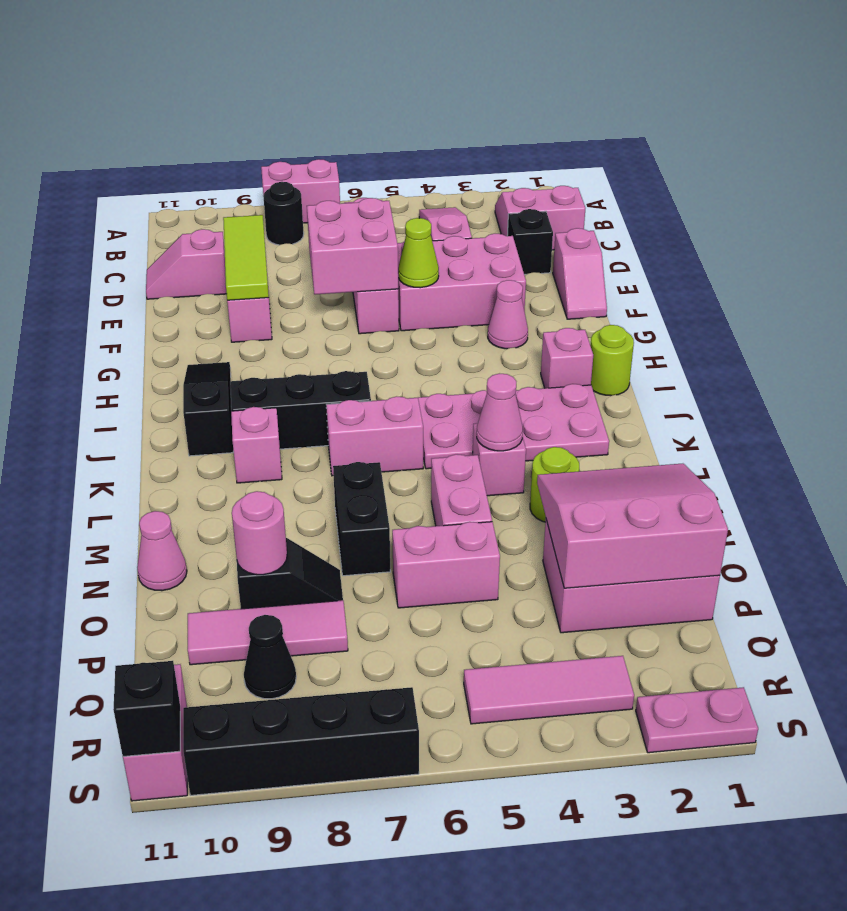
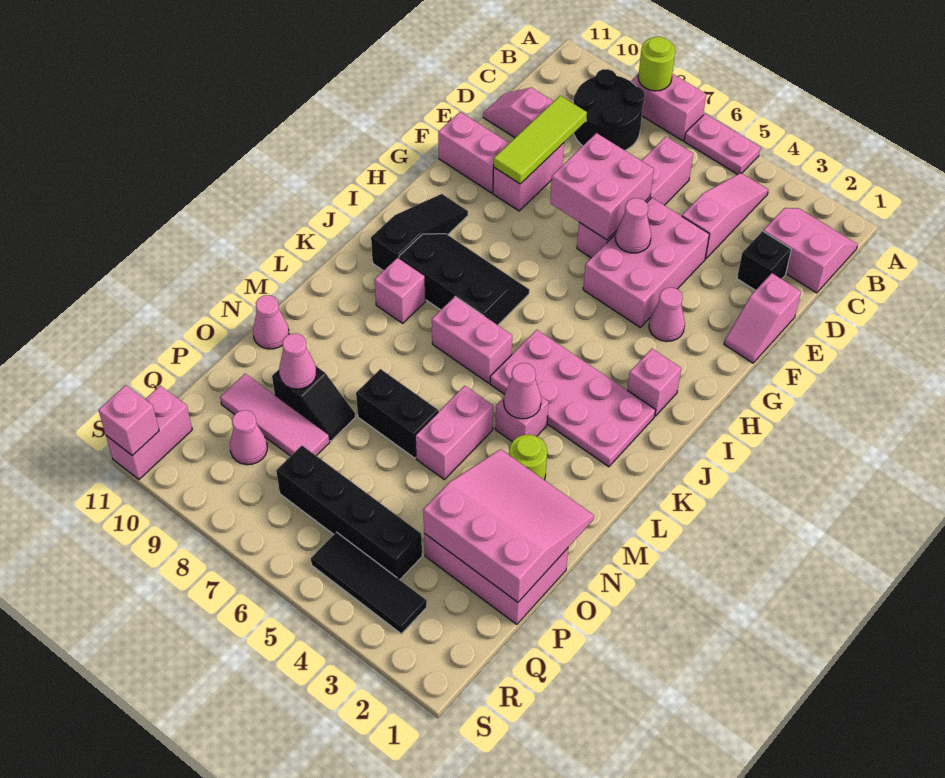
black 1x1 round brick [263,182,304,245] -> black 2x2 round brick [574,69,645,150]
pink 2x3 brick [397,234,526,331] -> pink 2x3 brick turned to [583,198,709,327]
lime 1x1 cone [398,218,439,288] -> pink 1x1 cone [615,198,651,253]
lime 1x1 round brick [590,325,634,396] -> lime 1x1 round brick moved to [638,37,675,91]
black 1x2 brick [333,462,390,576] -> black 1x2 brick turned to [356,369,438,458]
pink 1x2 brick [392,522,500,608] -> pink 1x2 brick moved to [438,112,509,193]
pink 1x1 round brick [232,491,287,575] -> pink 1x1 cone [279,333,316,389]
black 1x1 cone [244,615,296,699] -> pink 1x1 cone [230,410,267,465]
pink 1x3 tile [464,656,634,724] -> black 1x3 tile [311,532,427,634]
pink 1x2 plate [636,687,758,753] -> pink 1x2 plate moved to [684,114,760,175]
black 1x4 brick [183,687,419,795] -> black 1x4 brick moved to [276,446,422,580]
black 1x1 brick [113,661,180,756] -> pink 1x1 brick [98,385,159,456]

